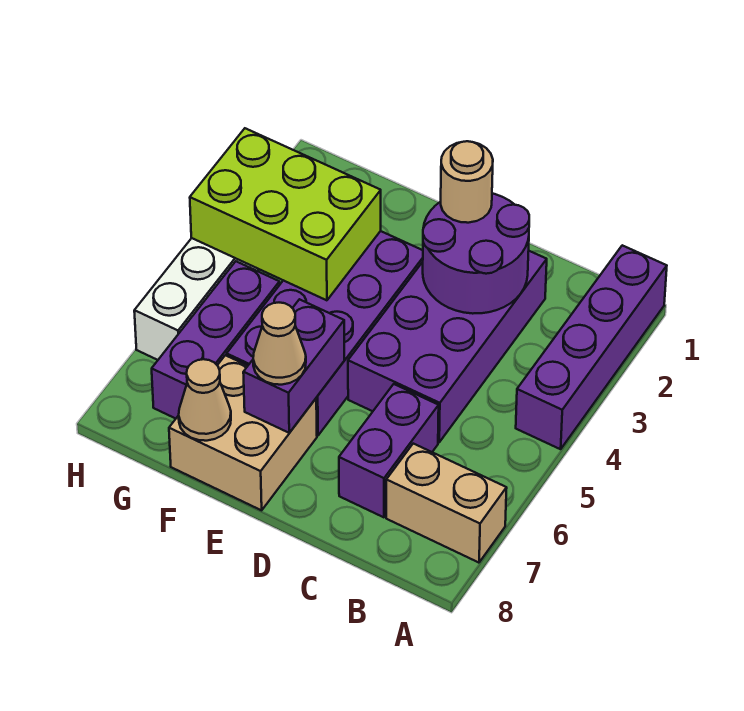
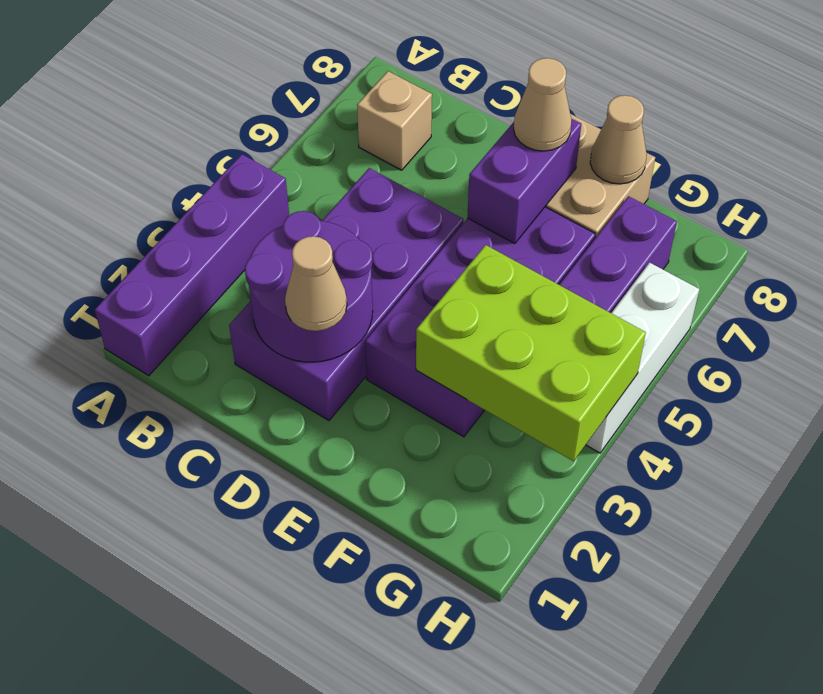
tan 1x2 brick [386,444,507,563] -> tan 1x1 brick [357,71,432,170]
purple 1x2 brick [339,384,439,517] -> none
tan 1x1 round brick [441,141,493,223] -> tan 1x1 cone [285,236,347,331]

